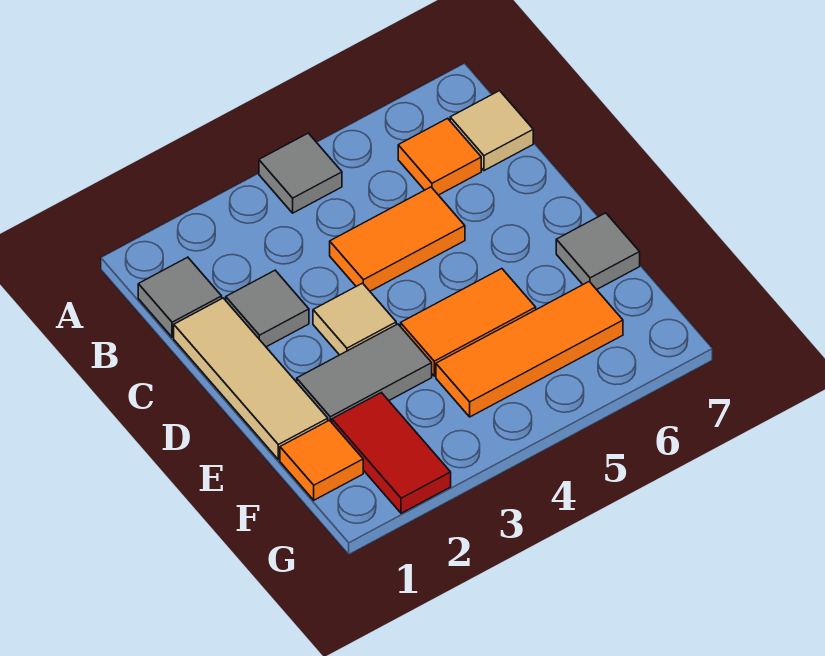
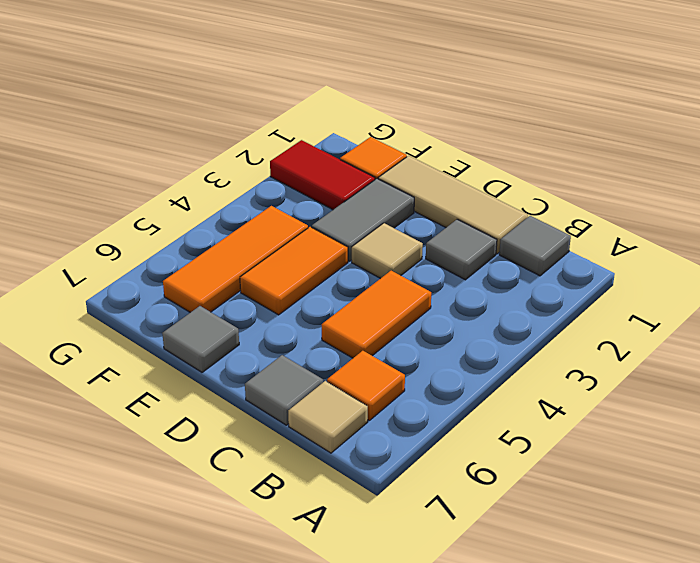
grey 1x1 tile [259,133,342,213] -> grey 1x1 tile moved to [245,355,323,425]

